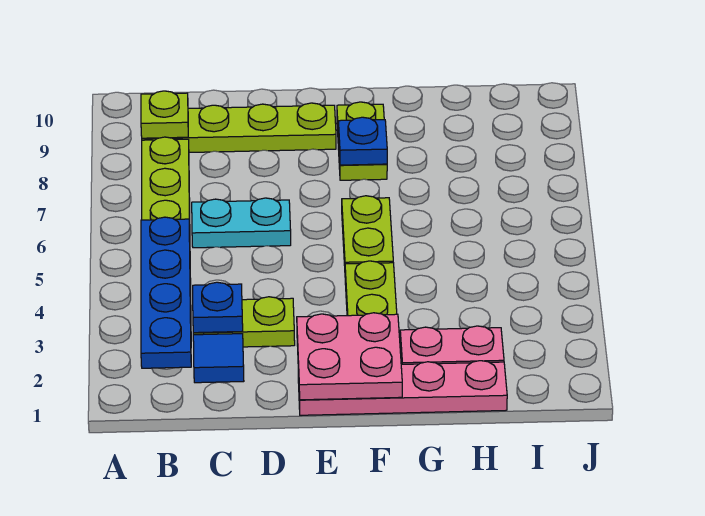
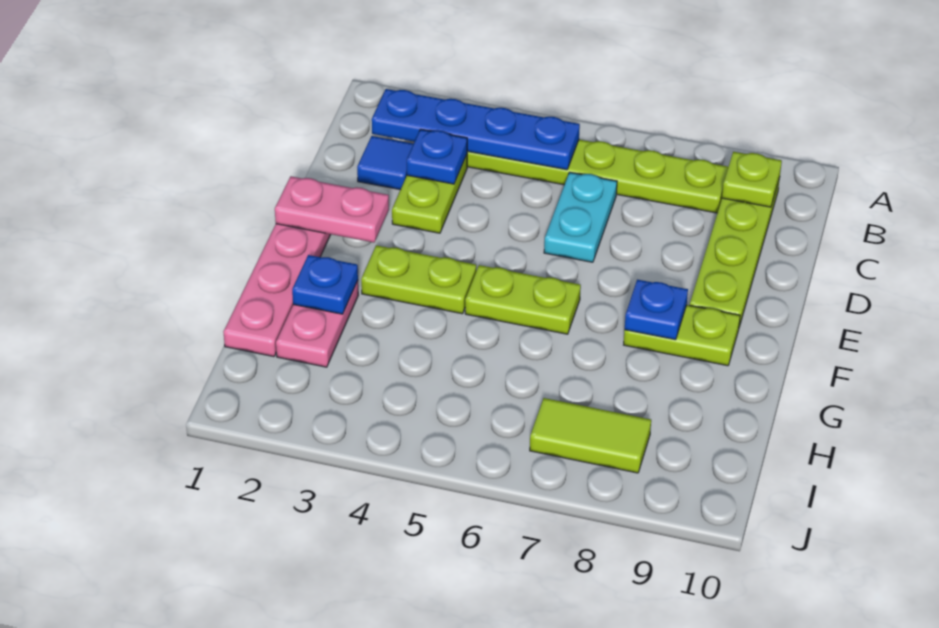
pink 2x2 plate [297,313,402,400] -> pink 1x2 plate [275,176,389,242]
none -> blue 1x1 plate [292,255,358,314]
none -> lime 1x2 tile [530,398,651,473]

